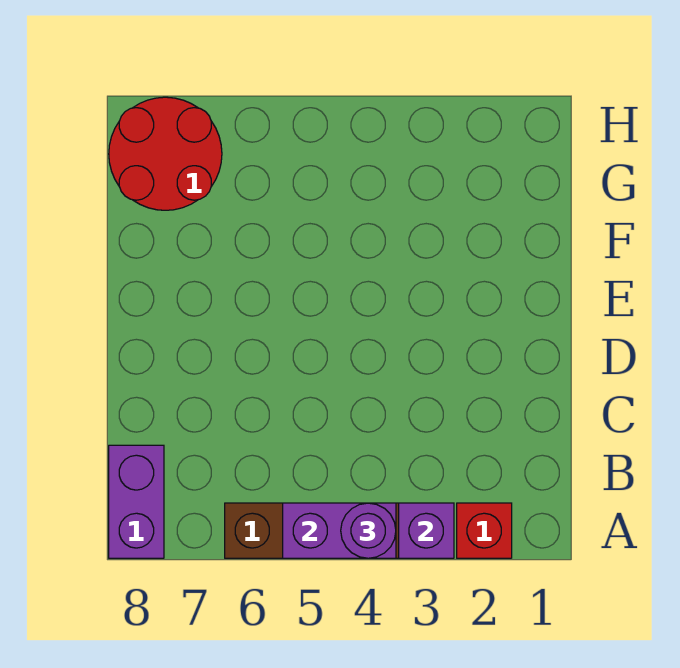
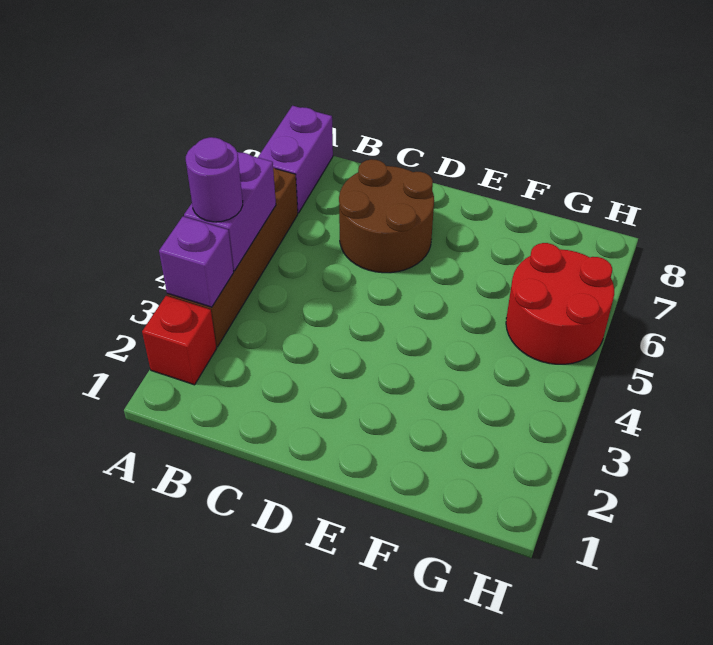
purple 1x2 brick [109,445,164,558] -> purple 1x2 brick turned to [258,106,333,213]
none -> brown 2x2 round brick [339,159,434,273]
red 2x2 round brick [109,97,222,210] -> red 2x2 round brick moved to [506,243,614,364]

